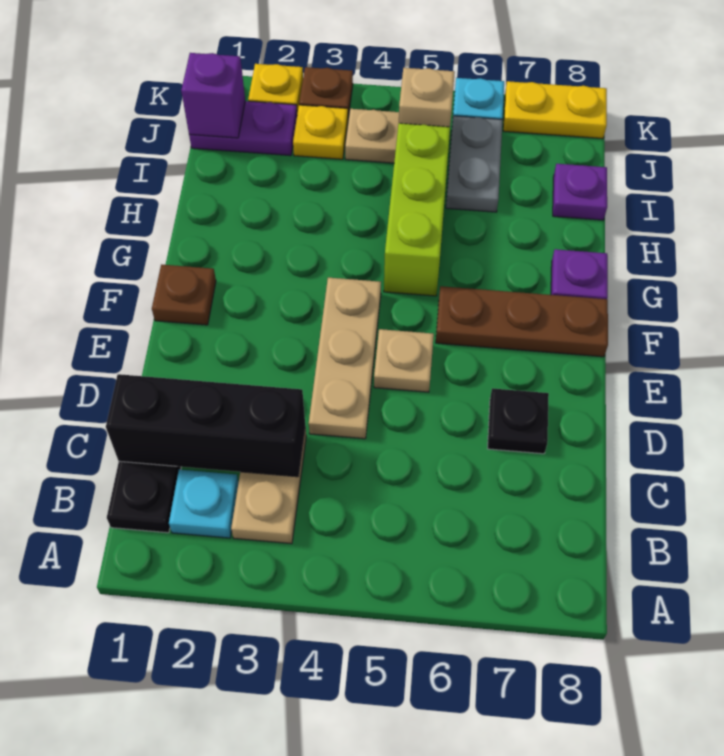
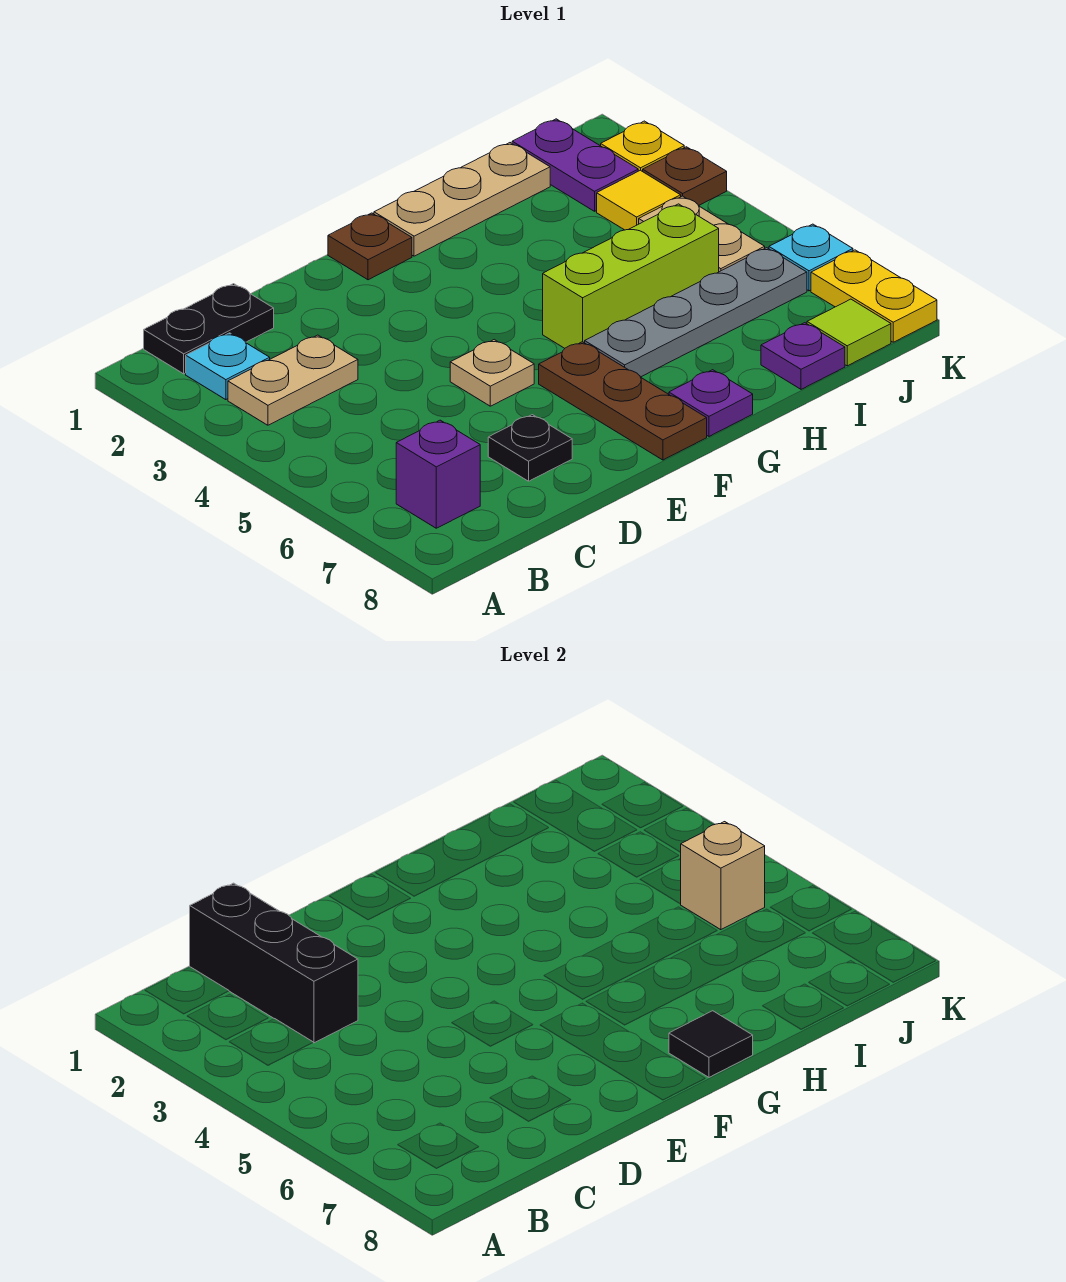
tan 1x3 plate [309,278,381,439] -> tan 1x3 plate moved to [374,143,550,256]
none -> black 1x1 tile [669,1011,753,1077]
grey 1x2 plate [446,116,502,212] -> grey 1x4 plate [585,248,807,377]
purple 1x1 brick [181,53,245,138] -> purple 1x1 brick moved to [396,420,480,528]
yellow 1x1 plate [293,105,348,159] -> yellow 1x1 tile [597,170,681,230]
none -> lime 1x1 tile [807,299,891,366]

